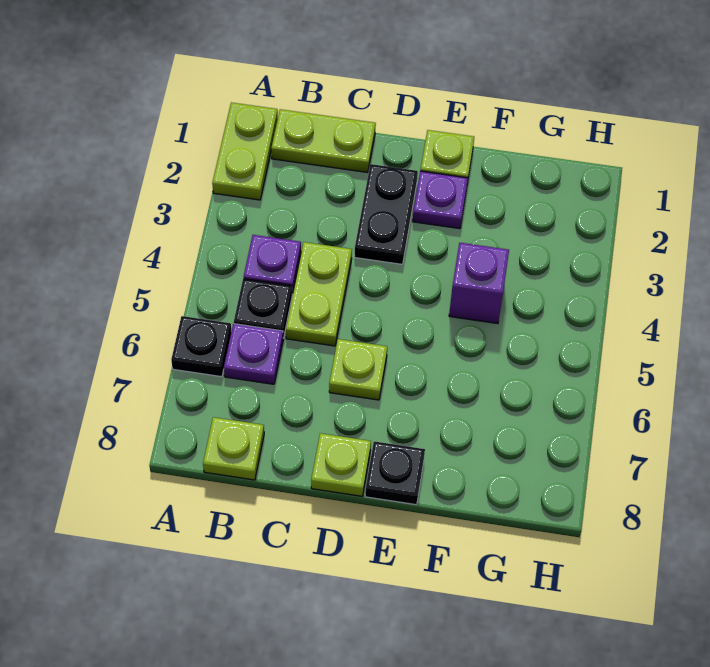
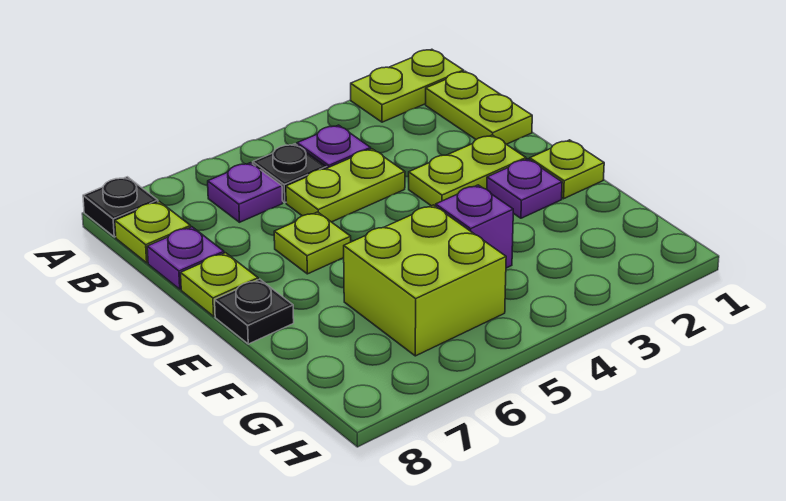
black 1x1 plate [171,316,231,377] -> black 1x1 plate moved to [83,177,158,237]
none -> purple 1x1 plate [147,227,224,289]
black 1x2 plate [354,164,418,264] -> lime 1x2 plate [409,135,526,206]
none -> lime 2x2 brick [344,205,506,356]

